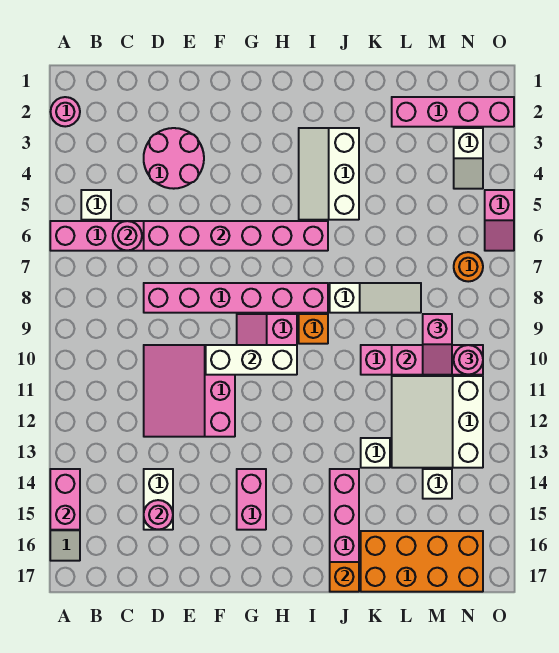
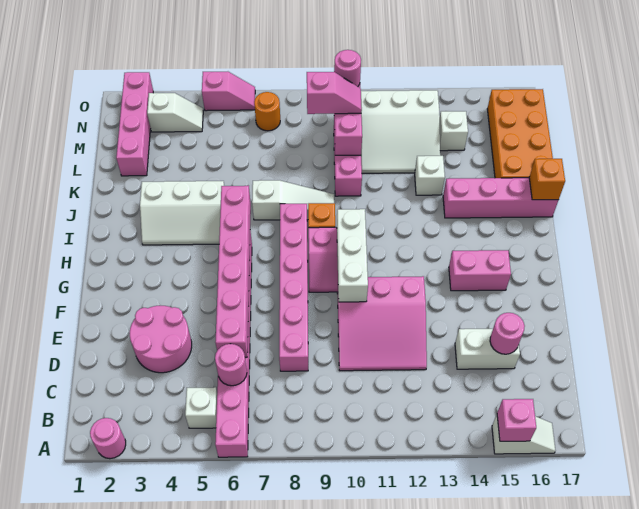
pink 1x2 brick [50,469,80,530] -> pink 1x1 brick [497,399,536,441]
white 1x3 slope [330,283,421,313] -> white 1x3 slope turned to [252,180,334,220]

